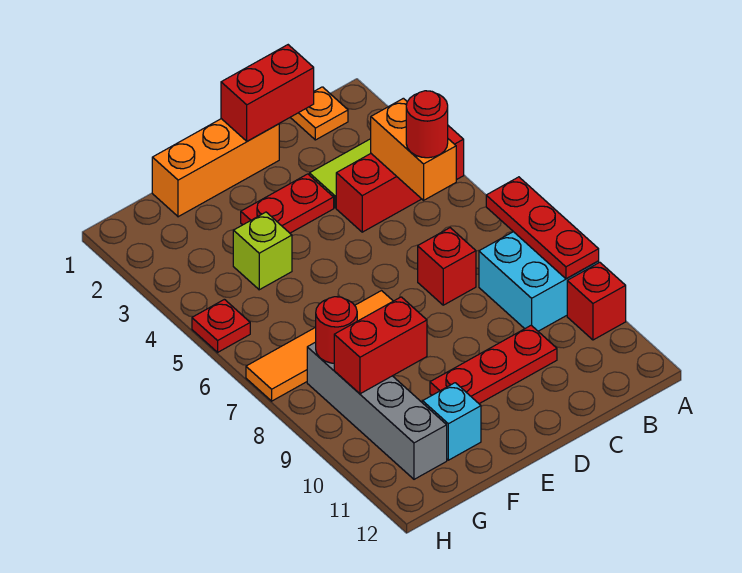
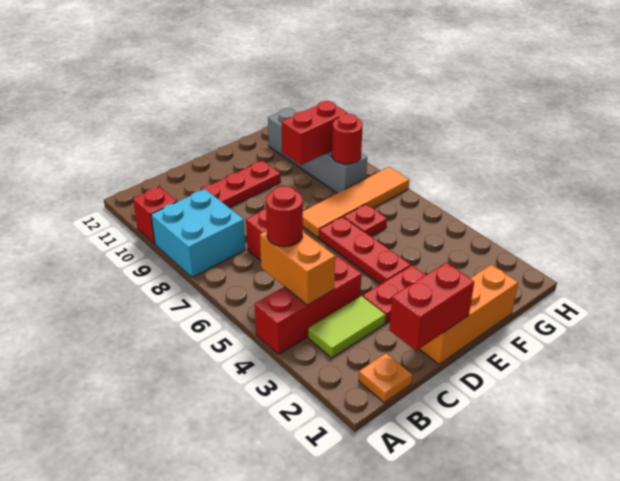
red 1x3 plate [486,177,599,279] -> red 1x3 plate moved to [319,217,411,284]
lime 1x1 brick [233,212,292,290] -> none
cyan 1x1 brick [423,383,481,460] -> none
red 1x1 plate [192,299,250,352] -> red 1x1 plate moved to [344,204,387,236]

